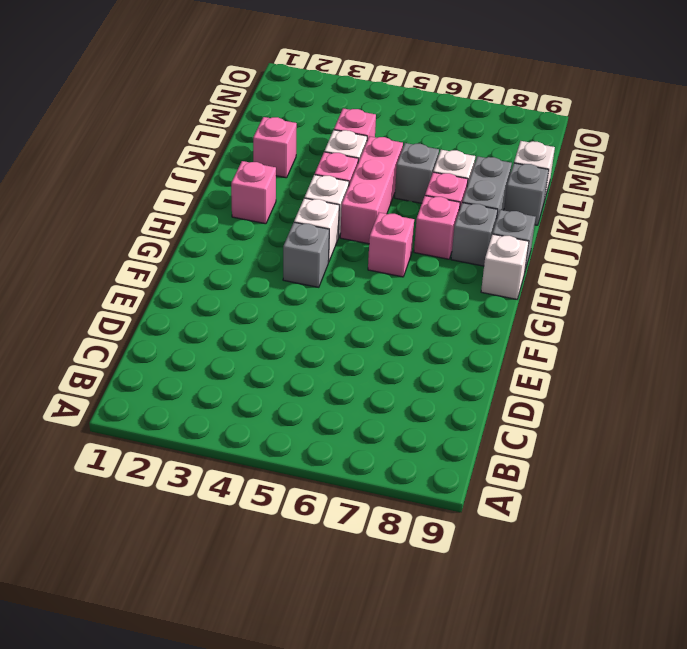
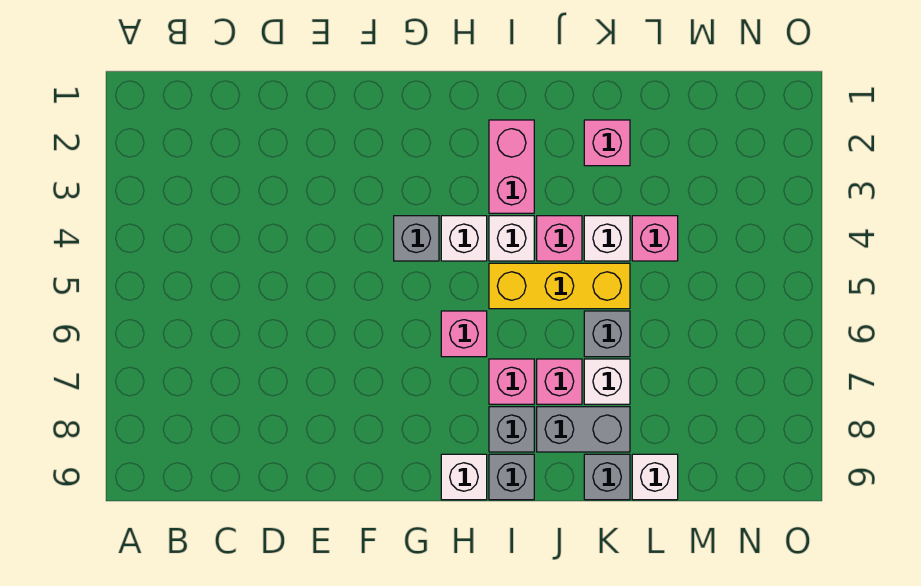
pink 1x1 brick [231,161,276,224] -> pink 1x2 brick [489,120,534,213]
pink 1x3 brick [340,136,403,244] -> yellow 1x3 brick [489,263,630,309]

